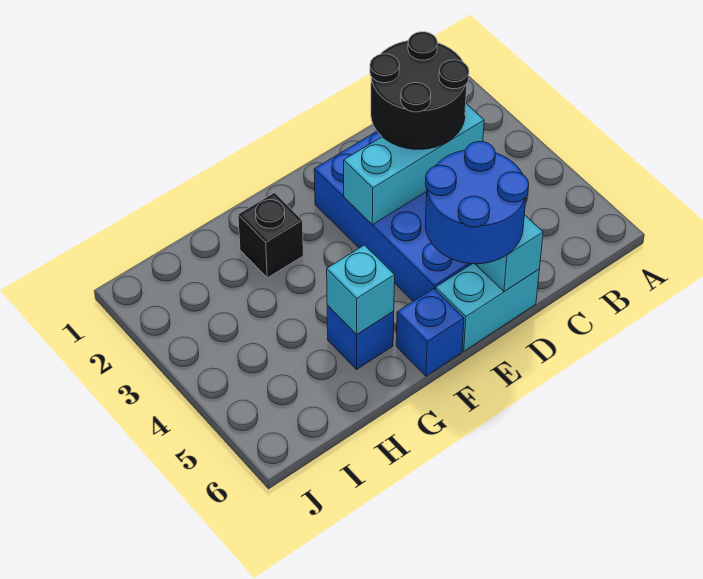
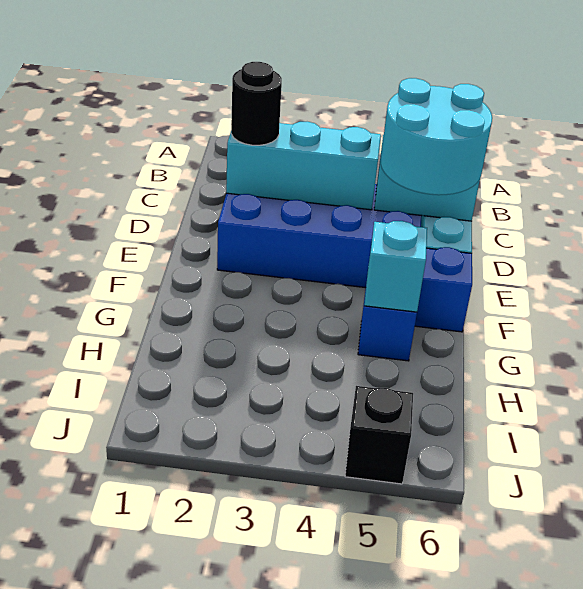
black 2x2 round brick [370,32,469,149] -> black 1x1 round brick [231,62,282,145]
cyan 1x3 brick [344,104,484,225] -> cyan 1x3 brick turned to [226,122,381,210]
blue 2x2 round brick [425,142,529,264] -> cyan 2x2 round brick [381,78,492,195]
black 1x1 brick [238,193,303,278] -> black 1x1 brick moved to [345,386,413,484]

